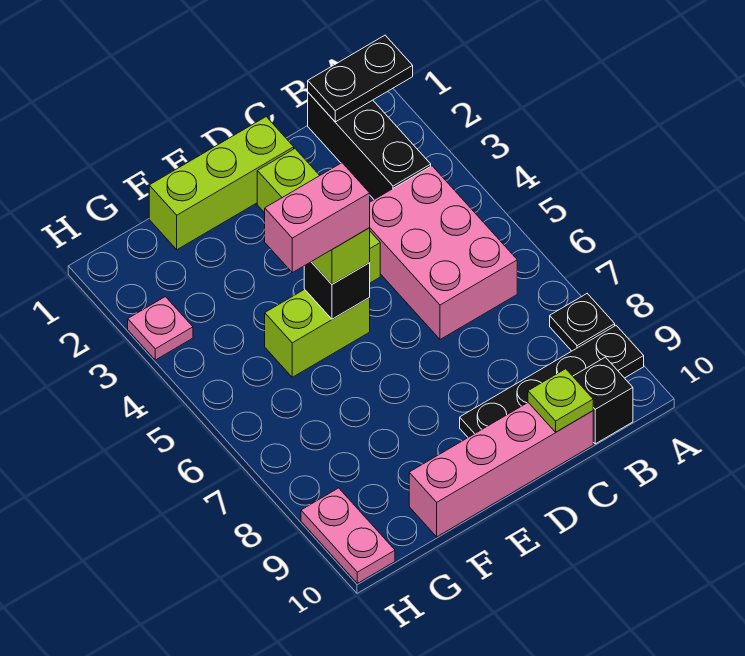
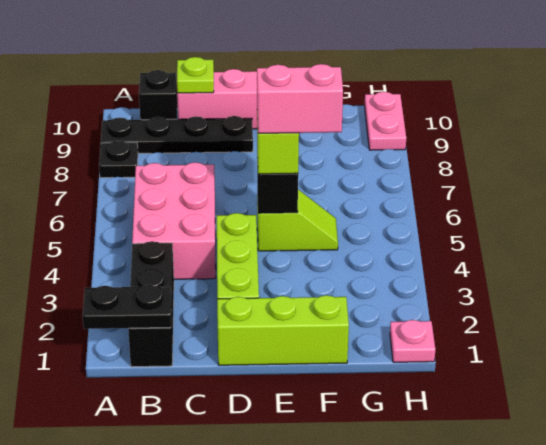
lime 1x2 brick [265,289,370,377] -> lime 1x2 slope [257,189,338,251]
pink 1x1 plate [128,297,193,360] -> pink 1x1 plate moved to [390,320,435,362]

